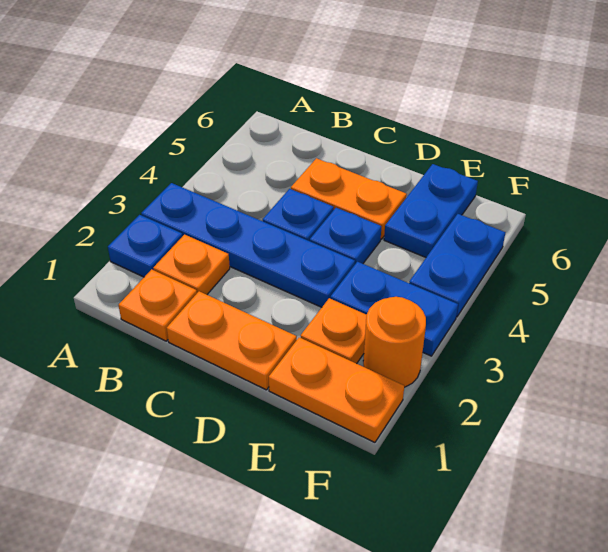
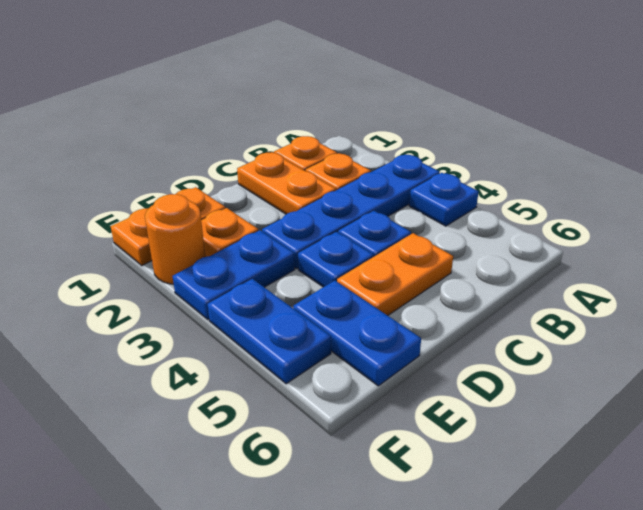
blue 1x1 plate [108,215,183,277] -> blue 1x1 plate moved to [409,173,479,226]
orange 1x2 plate [167,291,297,390] -> orange 1x2 plate turned to [237,152,336,214]

